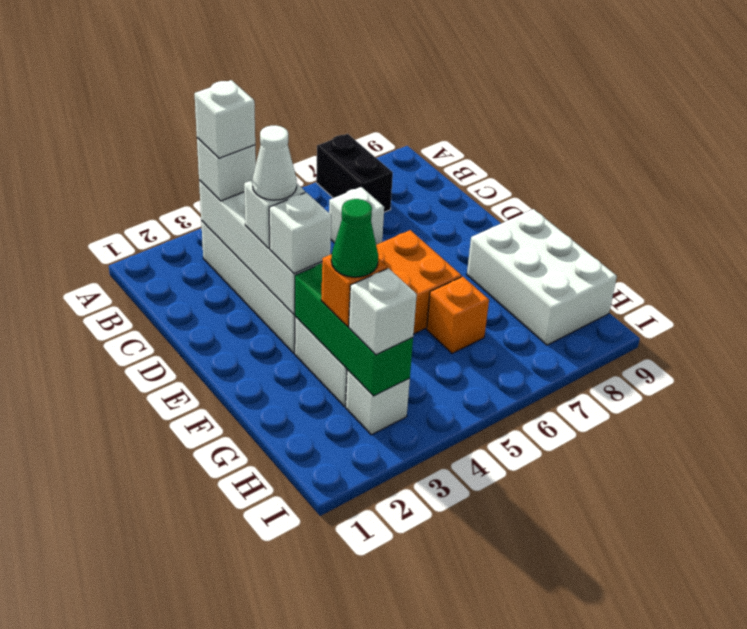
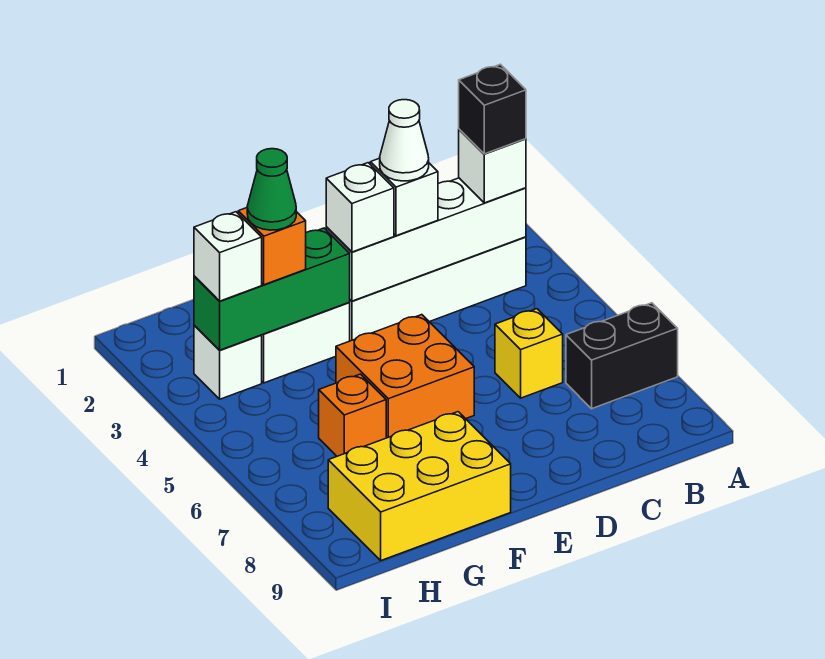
white 1x1 brick [194,80,255,158] -> black 1x1 brick [459,64,526,154]
white 1x1 brick [329,187,384,245] -> yellow 1x1 brick [495,309,563,398]
white 2x3 brick [467,209,617,345] -> yellow 2x3 brick [328,412,511,560]

